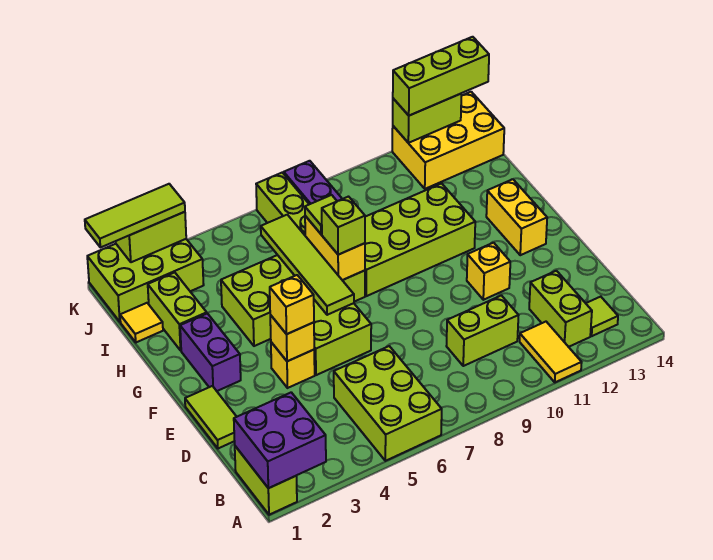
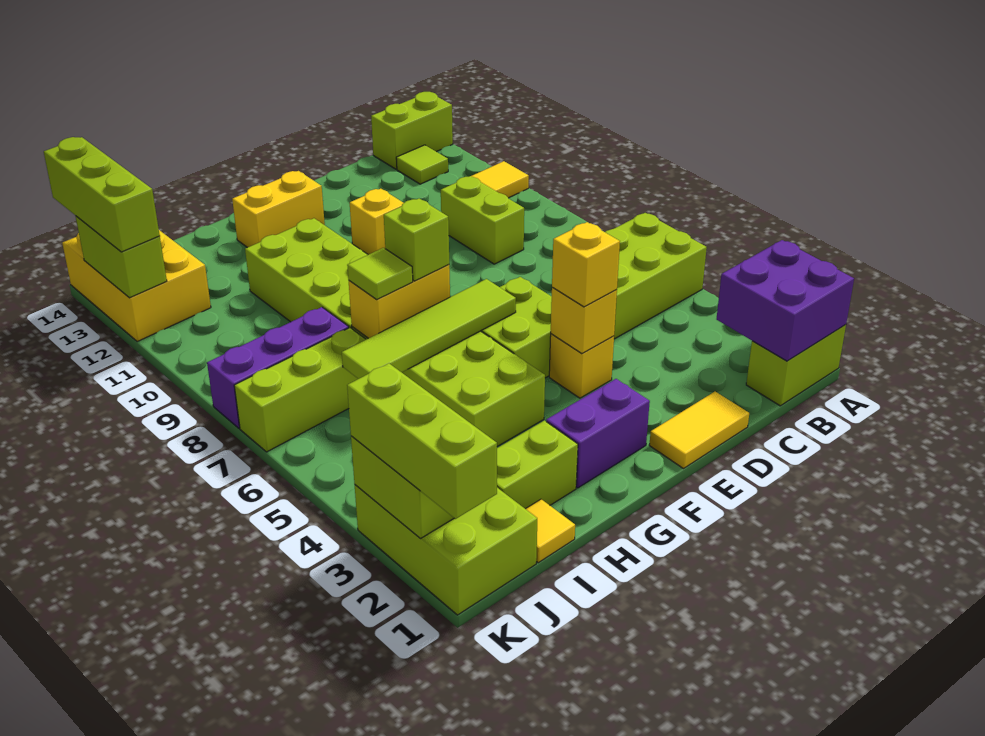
lime 1x2 brick [529,271,592,347] -> lime 1x2 brick moved to [371,92,453,169]
lime 1x2 tile [185,386,237,448] -> yellow 1x2 tile [649,392,749,469]
lime 1x3 tile [85,184,185,247] -> lime 1x3 brick [347,363,497,519]

